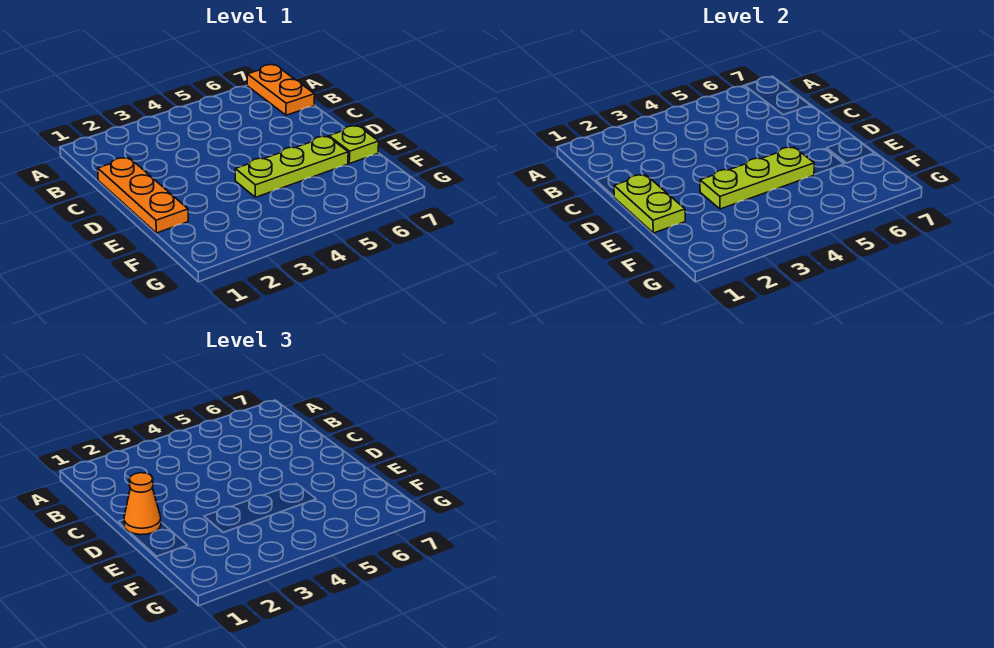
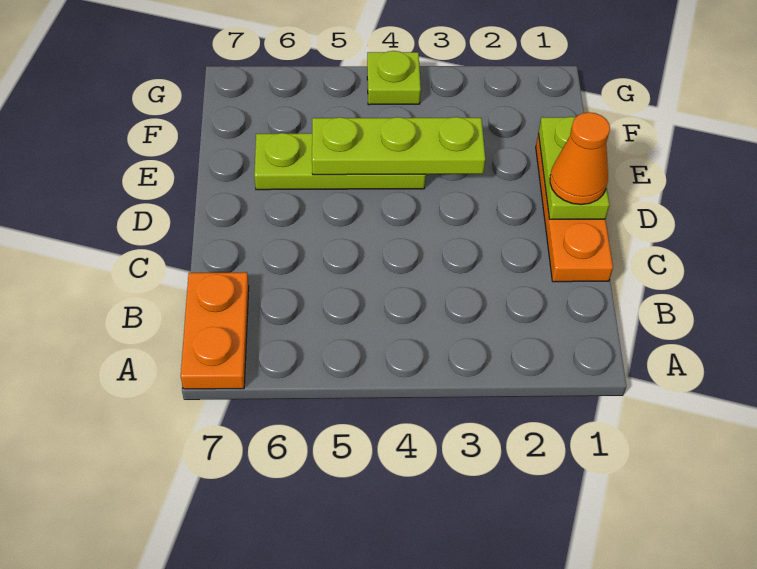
lime 1x1 plate [329,126,379,164] -> lime 1x1 plate moved to [367,51,421,105]

